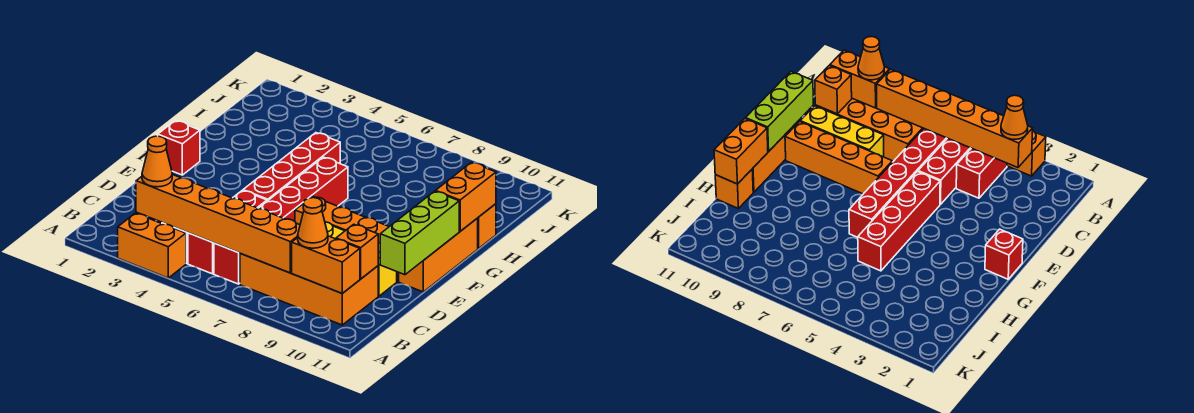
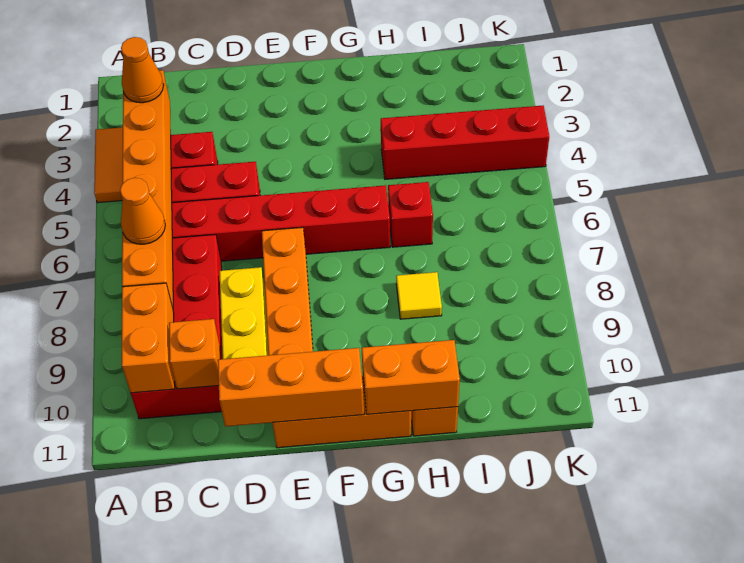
orange 1x2 brick [118,213,186,278] -> orange 1x2 tile [94,127,123,203]
orange 2x4 brick [240,253,378,325] -> red 2x4 brick [131,235,223,419]
orange 1x1 cone [298,198,328,248] -> orange 1x1 cone moved to [120,178,165,244]
lime 1x3 brick [380,191,459,275] -> orange 1x3 brick [218,348,364,426]
red 1x4 brick [243,133,340,201] -> red 1x4 brick moved to [381,106,549,179]
red 1x1 brick [158,120,200,175] -> red 1x1 brick moved to [388,182,433,247]
none -> yellow 1x1 tile [396,272,442,319]

